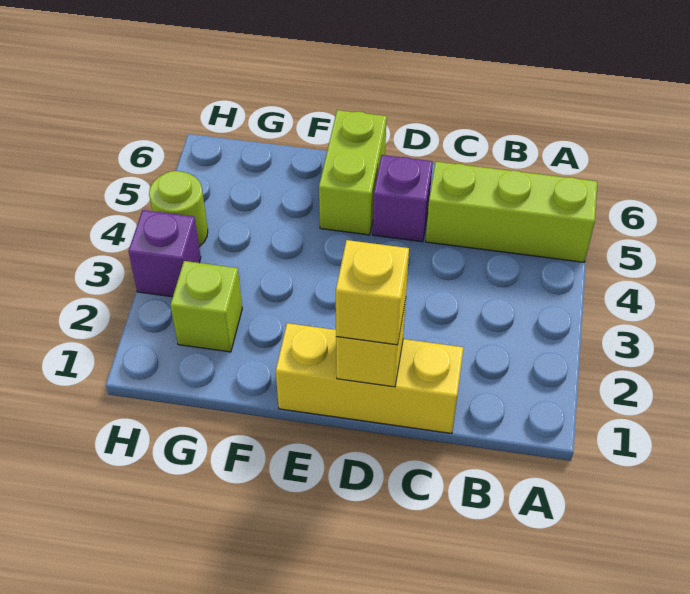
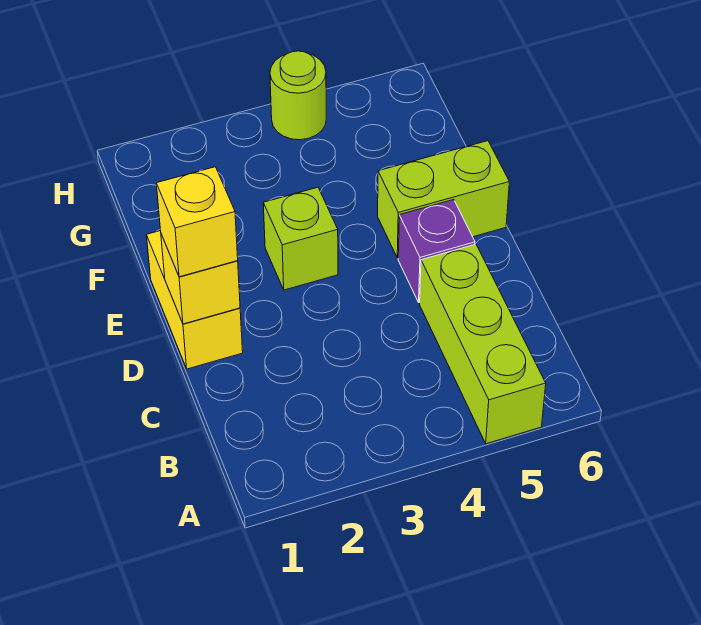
yellow 1x3 brick [276,323,464,433] -> yellow 1x2 brick [147,231,243,369]
lime 1x1 brick [170,261,242,352] -> lime 1x1 brick moved to [263,187,338,290]
purple 1x1 brick [128,210,201,297] -> none

